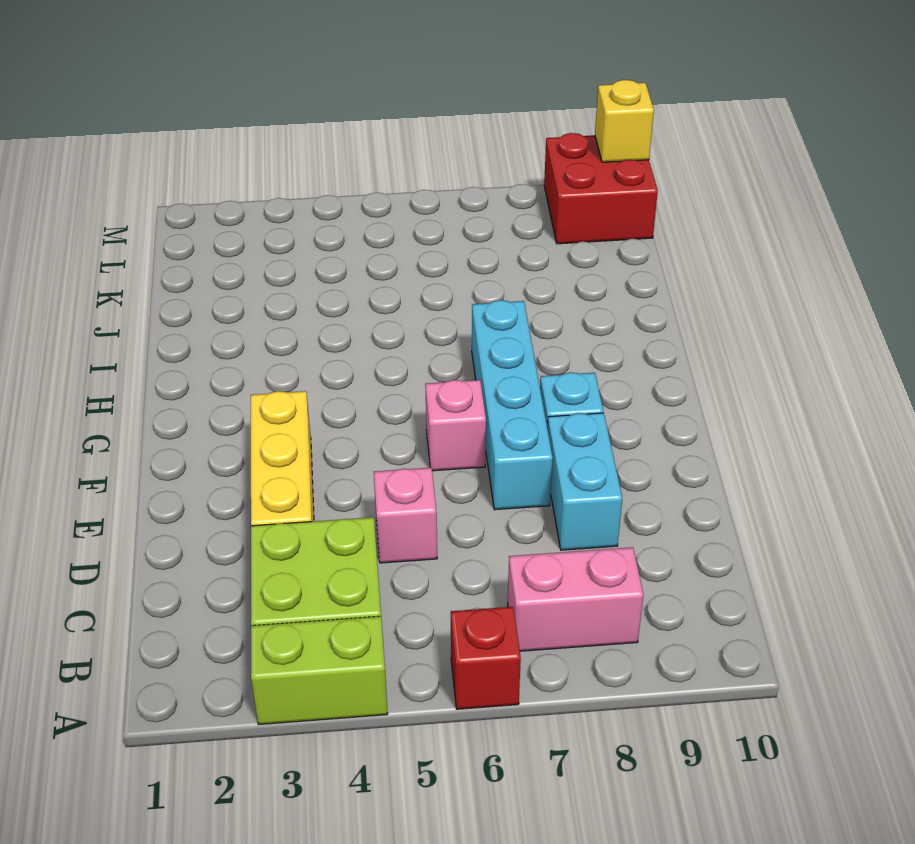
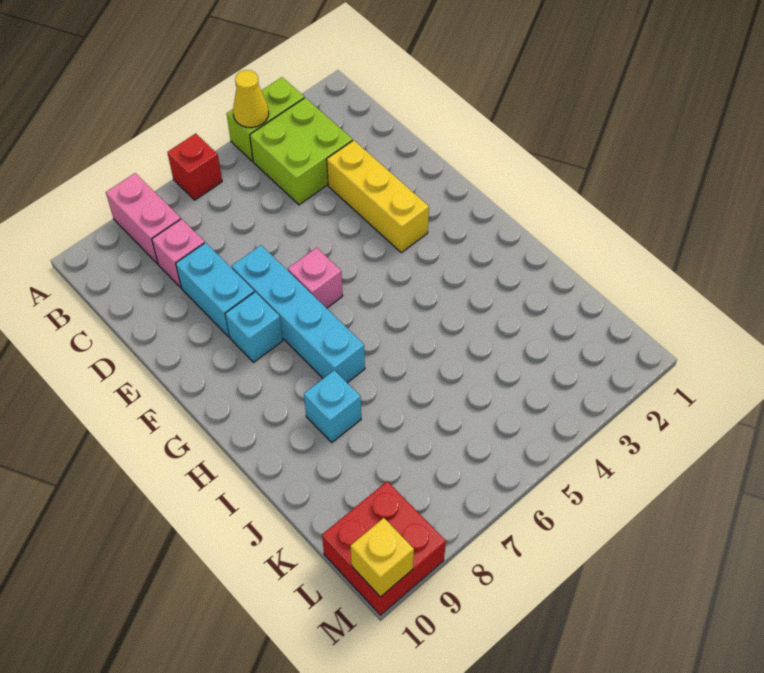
none -> yellow 1x1 cone [233,70,269,128]
pink 1x2 brick [508,547,644,651] -> pink 1x2 brick turned to [106,173,181,264]
pink 1x1 brick [374,467,437,563] -> pink 1x1 brick moved to [152,219,205,288]
none -> cyan 1x1 brick [304,370,361,442]

